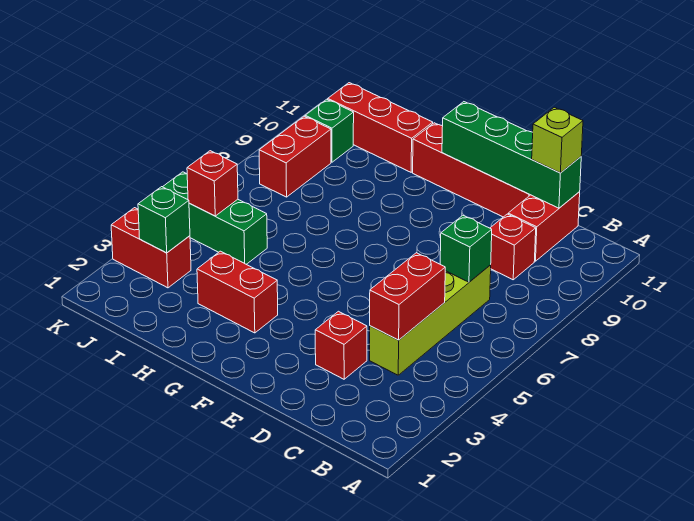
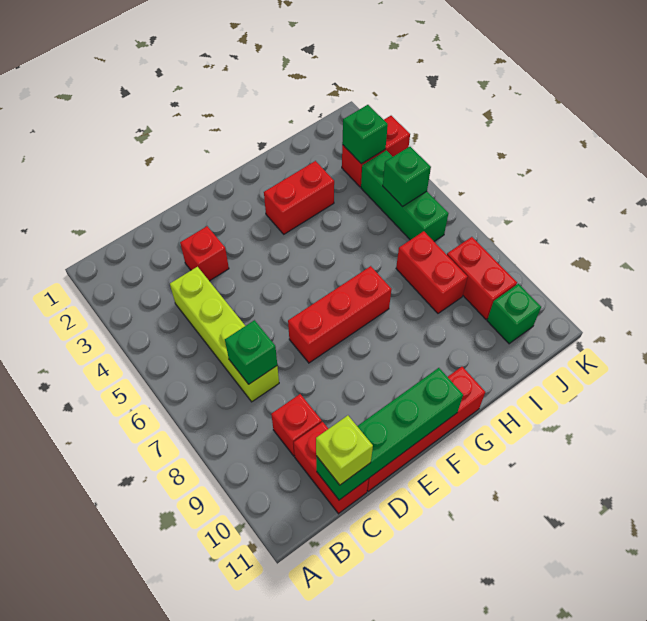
red 1x2 brick [370,253,445,340] -> red 1x2 brick moved to [396,231,468,313]
red 1x3 brick [328,83,433,172] -> red 1x3 brick moved to [288,266,391,363]
green 1x3 brick [163,172,267,264] -> green 1x3 brick turned to [361,150,448,241]
red 1x1 brick [187,151,238,216] -> green 1x1 brick [383,147,431,207]

